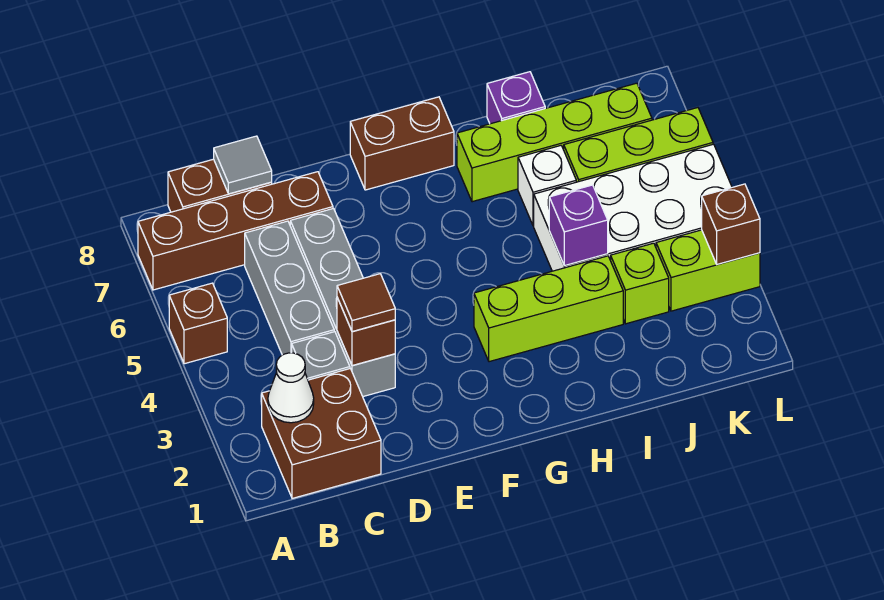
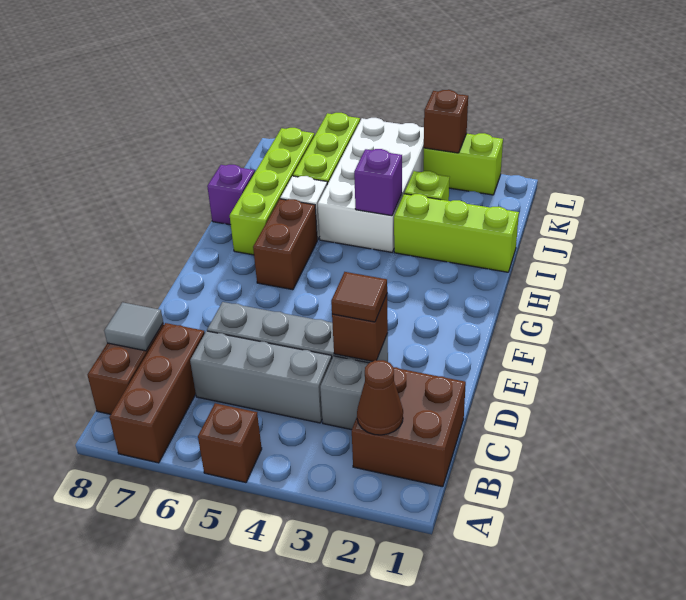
brown 1x4 brick [138,172,333,290] -> brown 1x3 brick [109,323,205,463]
white 1x1 cone [268,353,314,423] -> brown 1x1 cone [357,360,403,435]
brown 1x2 brick [350,97,454,190] -> brown 1x2 brick moved to [253,199,317,290]
lime 1x3 brick [474,256,623,362] -> lime 1x3 brick turned to [394,194,519,272]
lime 1x2 brick [656,230,760,311] -> lime 1x2 brick turned to [423,133,503,195]

